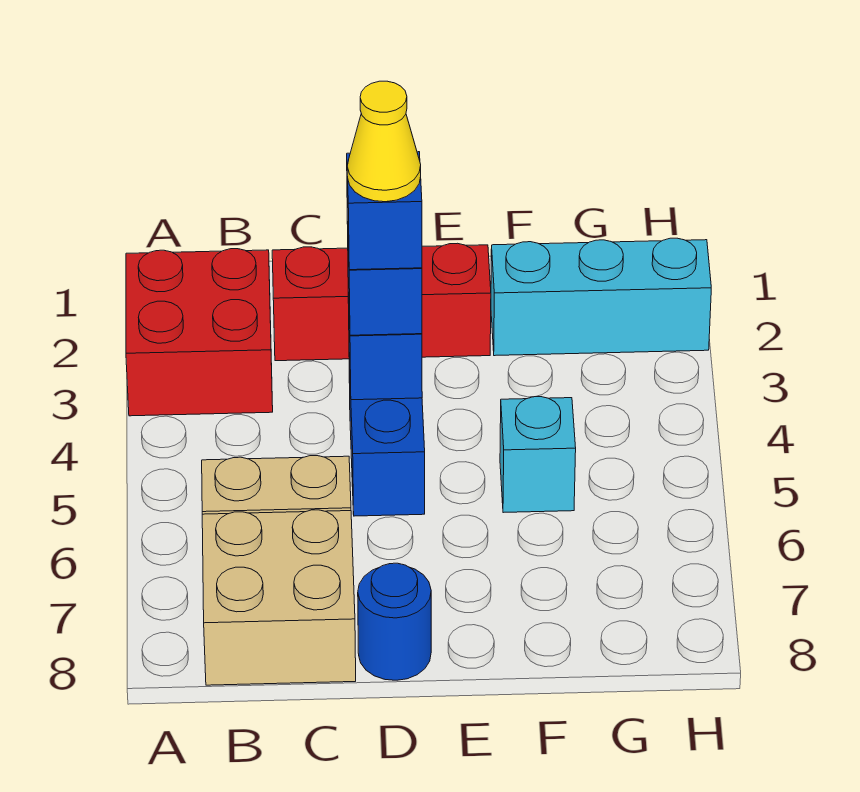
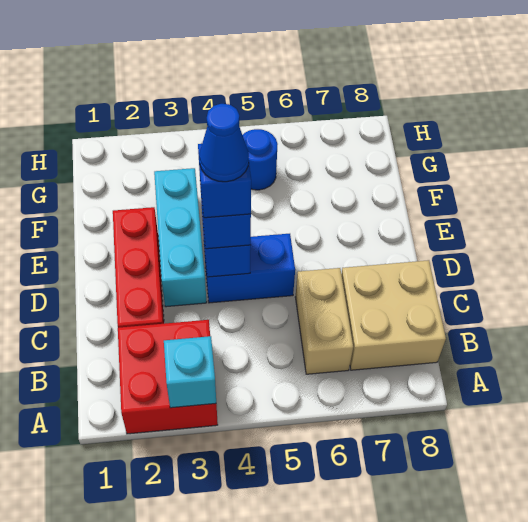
yellow 1x1 cone [347,81,421,202] -> blue 1x1 cone [199,104,249,182]
blue 1x1 round brick [358,563,431,680] -> blue 1x1 round brick moved to [243,129,277,190]
cyan 1x3 brick [491,238,711,356] -> cyan 1x3 brick moved to [154,168,207,307]
cyan 1x1 brick [500,397,576,513] -> cyan 1x1 brick moved to [164,336,216,408]

